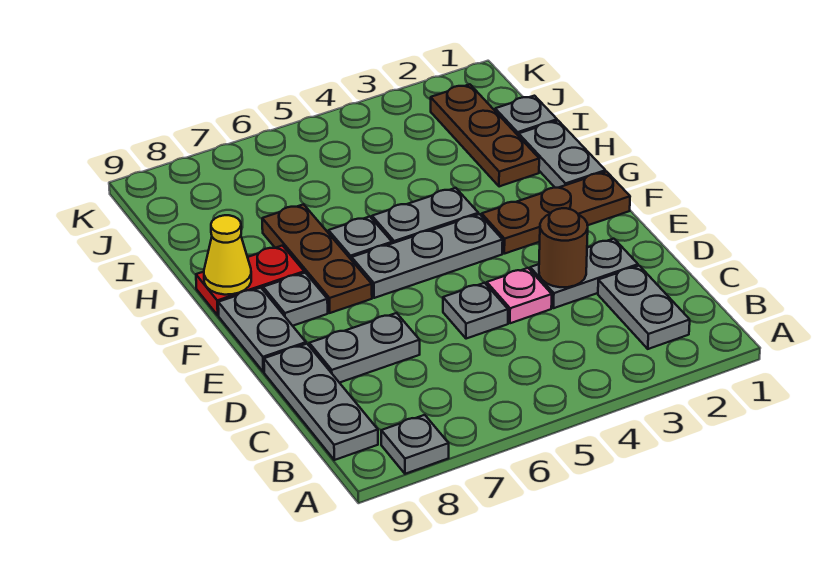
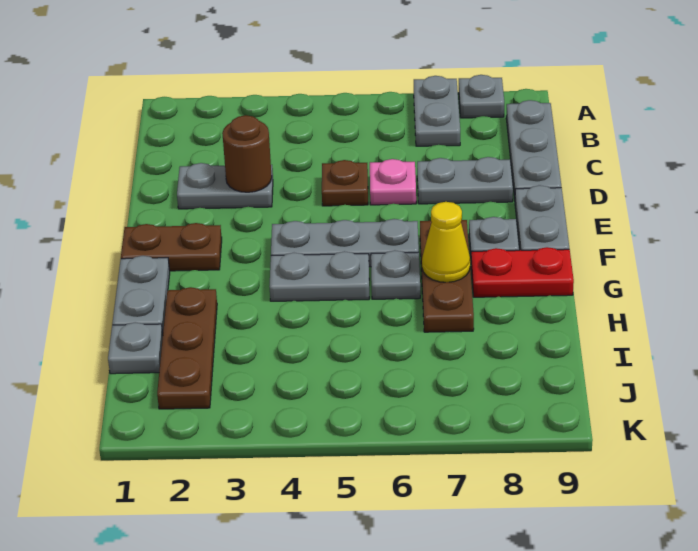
grey 1x2 plate [598,266,690,349] -> grey 1x2 plate moved to [414,76,460,146]
pink 1x1 plate [487,268,552,323] -> pink 1x1 plate moved to [370,159,416,205]
grey 1x1 plate [443,283,508,339] -> brown 1x1 plate [322,160,368,206]
brown 1x3 plate [482,172,630,254] -> brown 1x2 plate [121,223,222,271]
yellow 1x1 cone [204,215,251,295] -> yellow 1x1 cone moved to [422,202,470,282]

